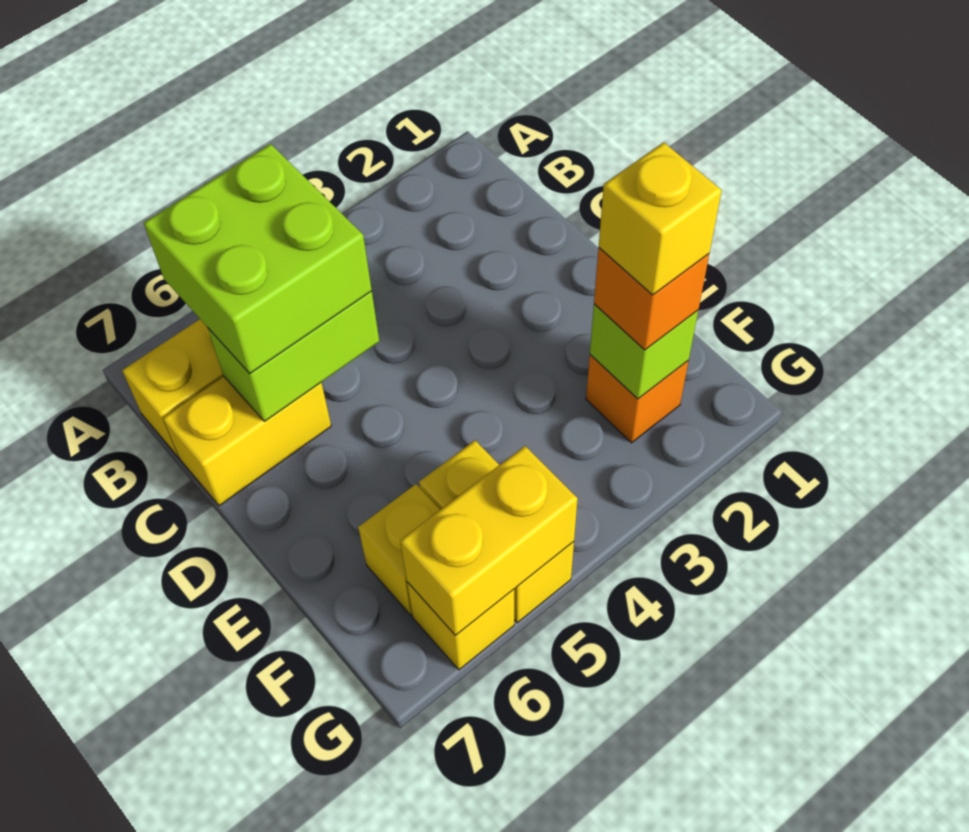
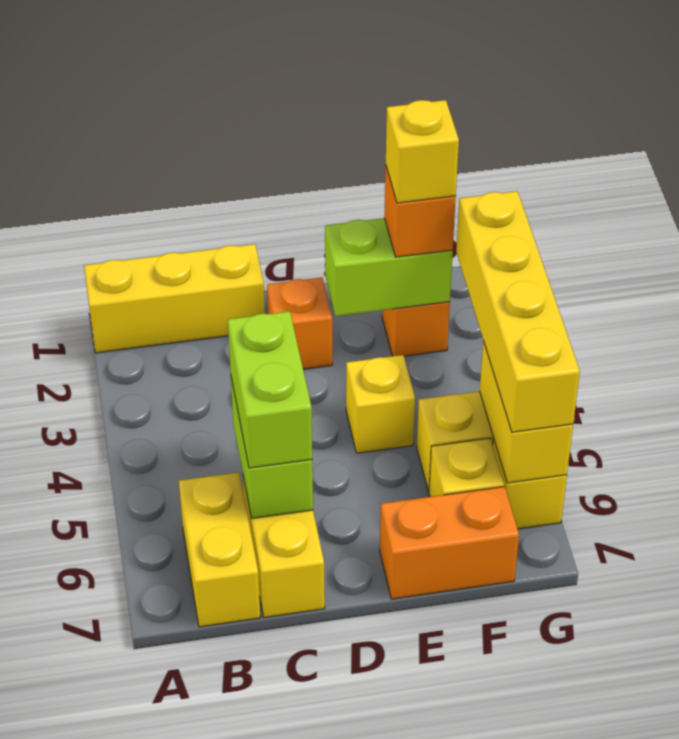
none -> yellow 1x3 brick [84,244,265,353]
lime 2x2 brick [144,144,372,374] -> lime 1x2 brick [228,311,312,468]
none -> orange 1x1 brick [267,277,332,369]
none -> yellow 1x1 brick [346,355,415,453]
none -> orange 1x2 brick [380,486,519,599]
lime 1x1 brick [590,304,698,399] -> lime 1x2 brick [325,218,453,316]
none -> yellow 1x4 brick [456,191,580,432]

